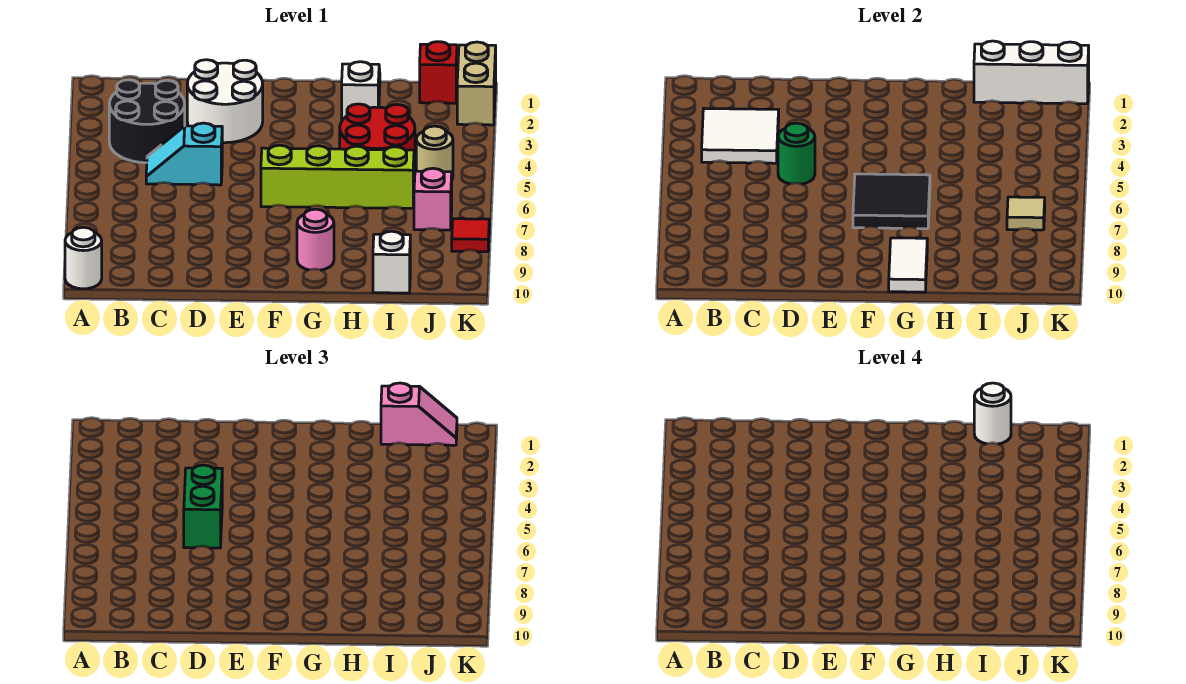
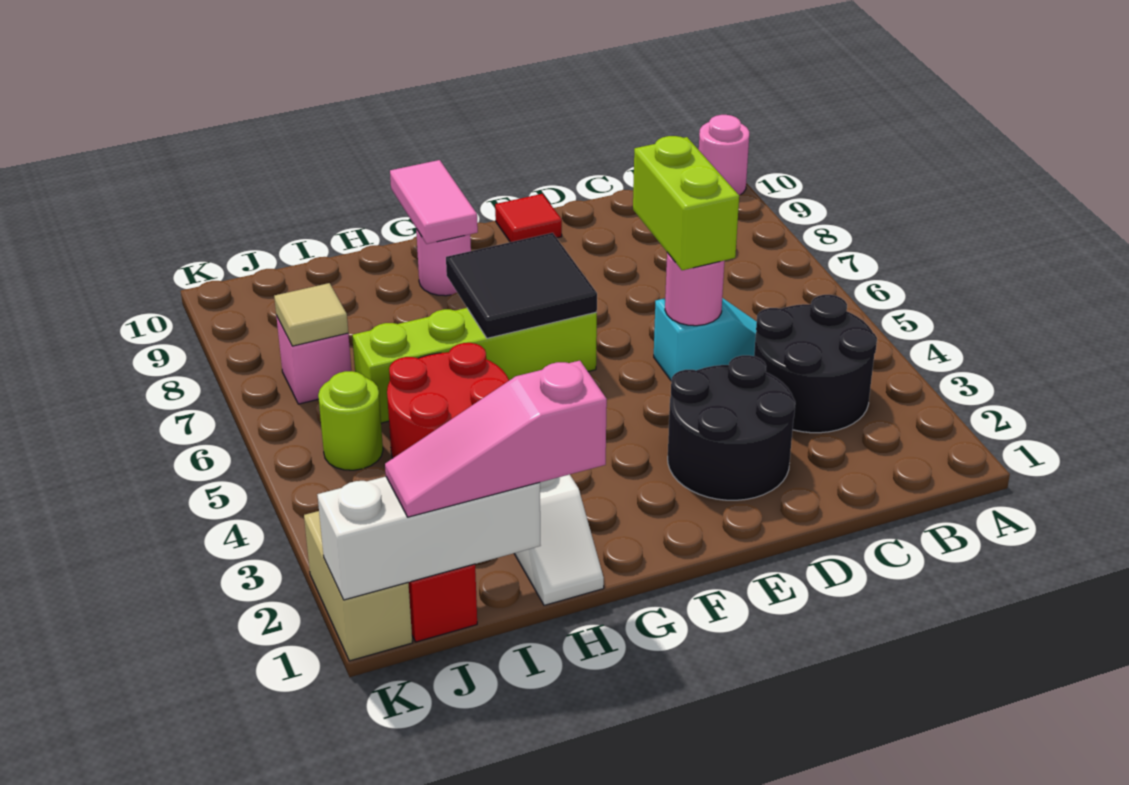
white 1x1 round brick [65,227,102,289] -> pink 1x1 round brick [699,115,749,195]
white 2x2 tile [702,109,779,163] -> none
white 2x2 round brick [187,60,263,143] -> black 2x2 round brick [668,355,795,500]
green 1x1 round brick [778,123,815,184] -> pink 1x1 round brick [665,253,724,326]
green 1x2 brick [184,465,222,548] -> lime 1x2 brick [633,136,739,270]
white 1x2 tile [889,238,927,292] -> pink 1x2 tile [390,160,478,244]
pink 1x2 slope [381,383,457,445] -> pink 1x3 slope [385,361,607,517]
white 1x1 round brick [974,383,1011,444] -> none
white 1x1 brick [373,231,410,293] -> none
tan 1x1 round brick [416,126,453,179] -> lime 1x1 round brick [318,371,383,470]
red 1x1 tile [452,219,489,252] -> red 1x1 tile moved to [495,194,562,242]

